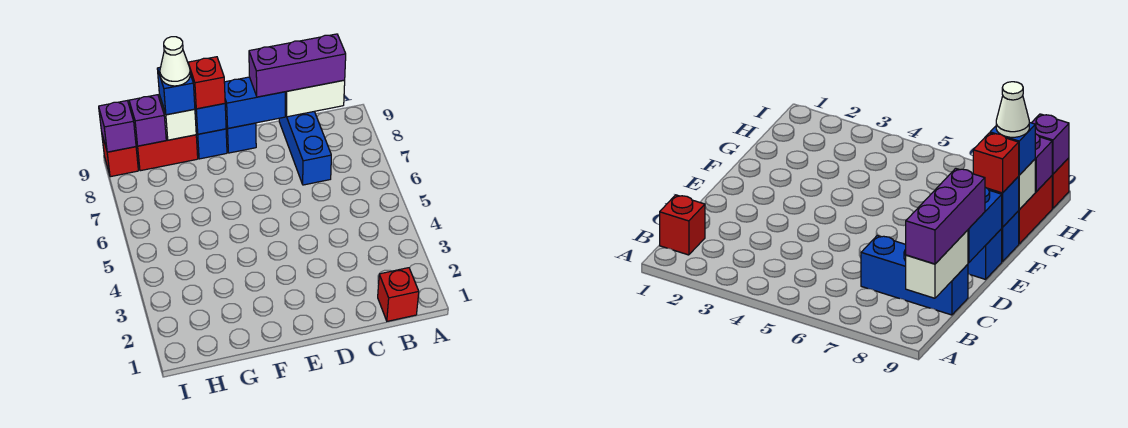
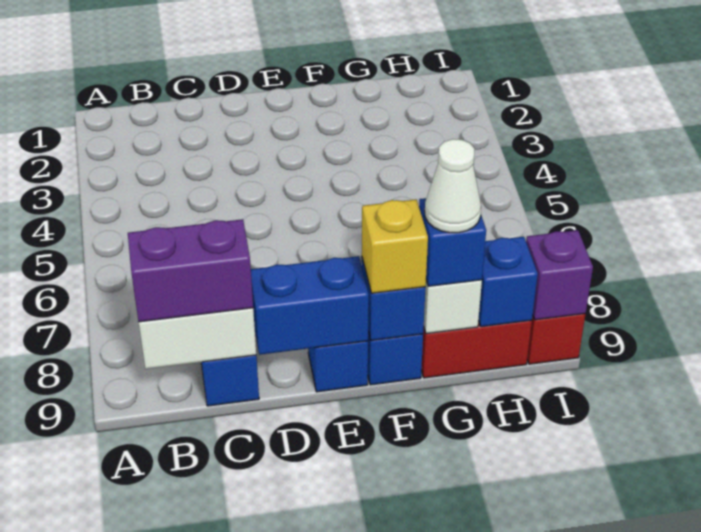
red 1x1 brick [378,268,419,321] -> none
purple 1x3 brick [249,34,346,97] -> purple 1x2 brick [128,219,253,322]
red 1x1 brick [188,57,225,109] -> yellow 1x1 brick [362,199,428,293]
purple 1x1 brick [129,95,166,146] -> blue 1x1 brick [478,237,538,327]

